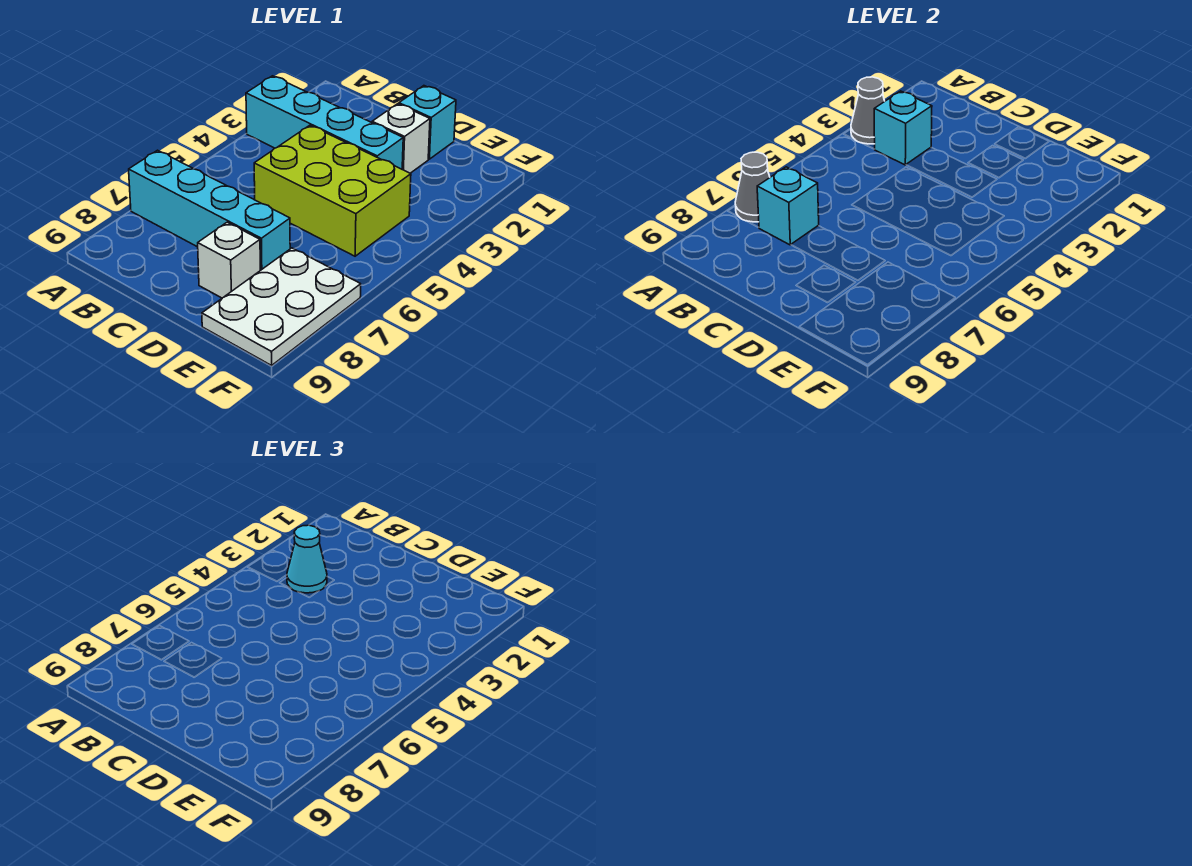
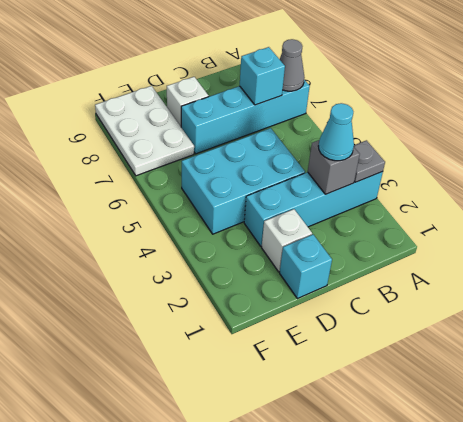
grey 1x1 cone [851,77,885,144] -> grey 1x1 plate [354,140,385,182]
cyan 1x1 brick [874,91,932,165] -> grey 1x1 brick [308,140,360,194]
lime 2x3 brick [254,125,411,256] -> cyan 2x3 brick [182,128,305,234]

